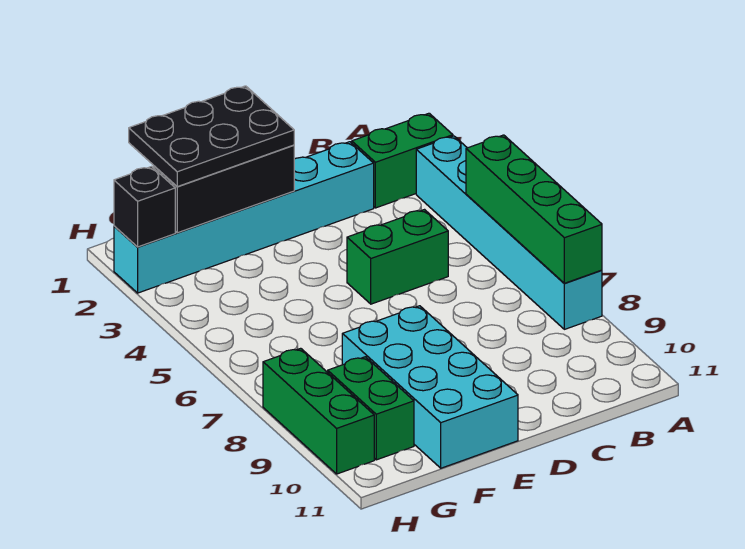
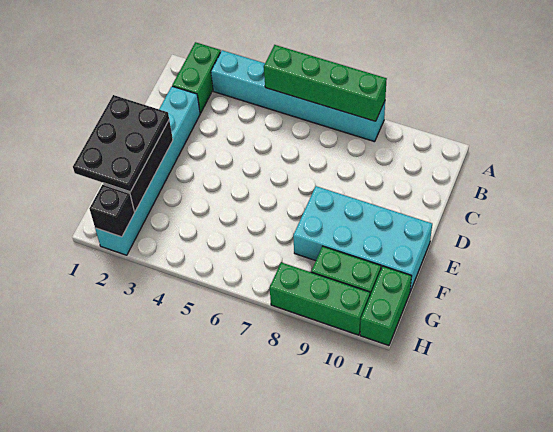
green 1x2 brick [347,210,448,304] -> green 1x2 brick moved to [360,266,412,346]

